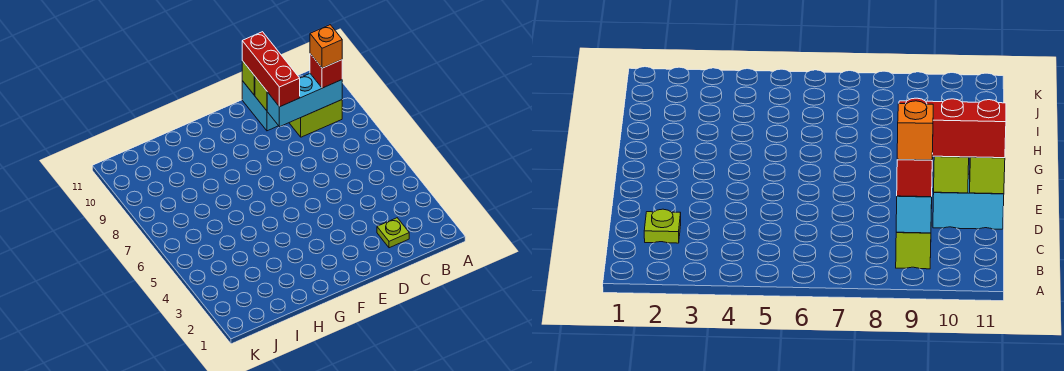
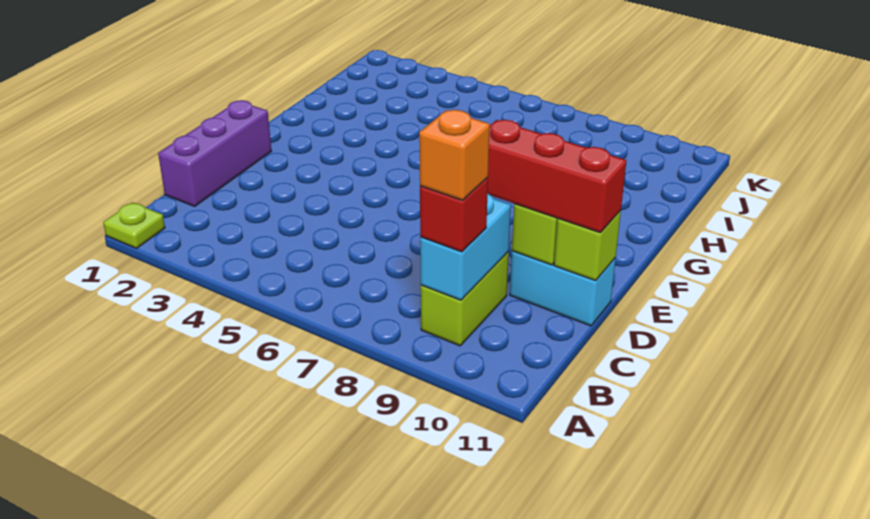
cyan 1x3 brick [267,74,342,127] -> cyan 1x2 brick [420,194,511,300]
none -> purple 1x3 brick [158,100,271,206]
lime 1x1 plate [377,218,409,248] -> lime 1x1 plate moved to [103,202,165,248]

